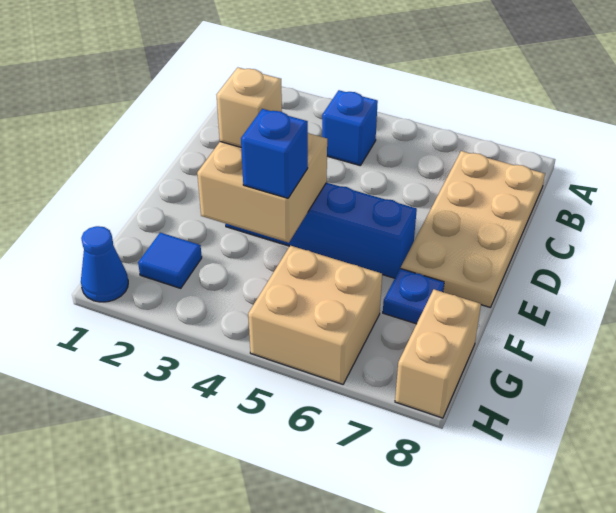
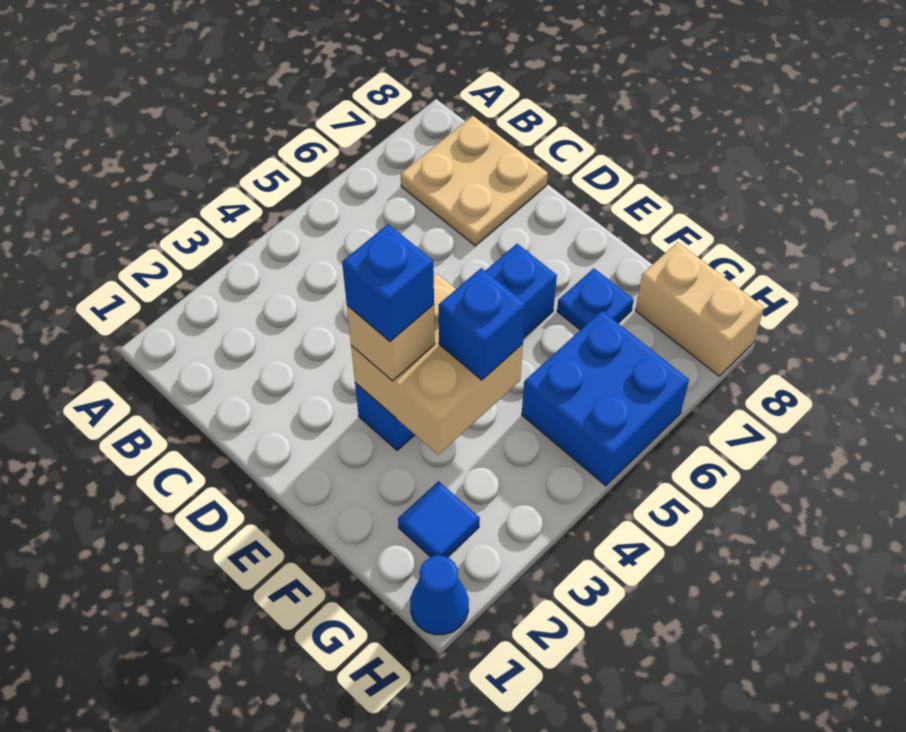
blue 1x1 brick [322,90,378,166] -> blue 1x1 brick moved to [342,224,434,341]
tan 2x4 plate [401,151,545,307] -> tan 2x2 plate [401,116,548,246]
tan 2x2 brick [248,246,382,384] -> blue 2x2 brick [522,311,689,486]

